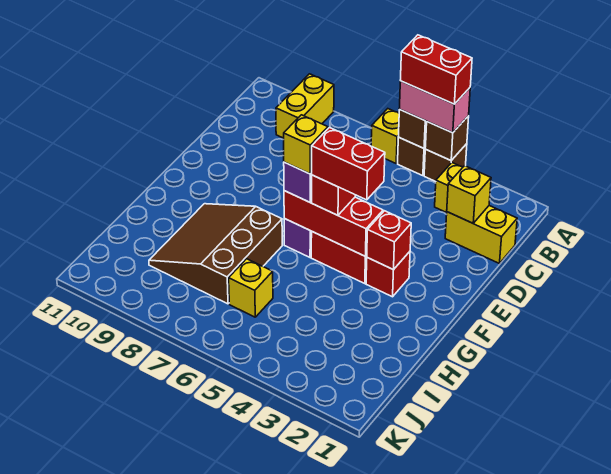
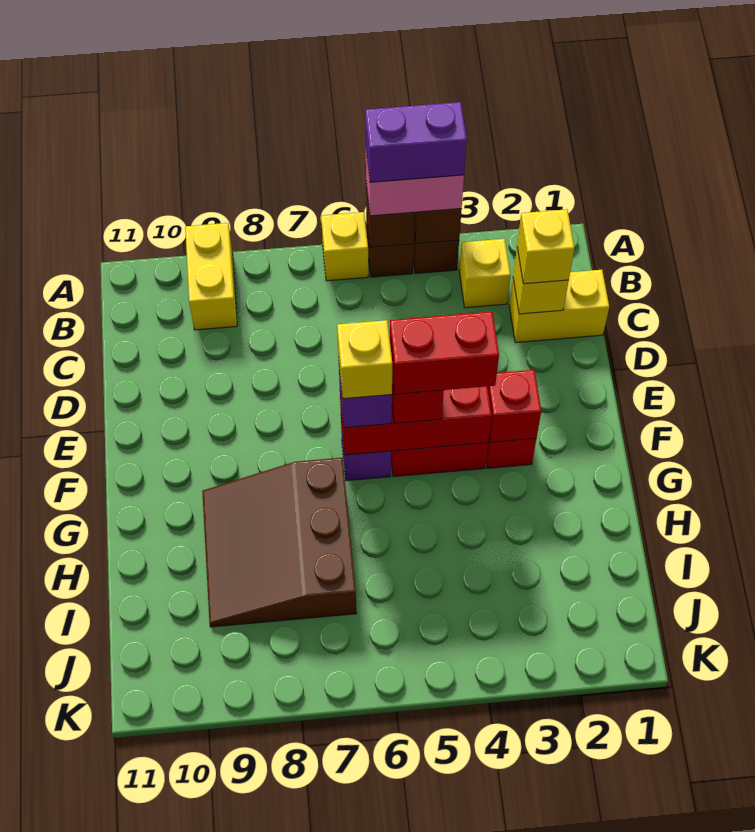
red 1x2 brick [400,35,472,104] -> purple 1x2 brick [365,102,467,182]
yellow 1x1 brick [229,259,273,317] -> yellow 1x1 brick moved to [517,209,575,284]

